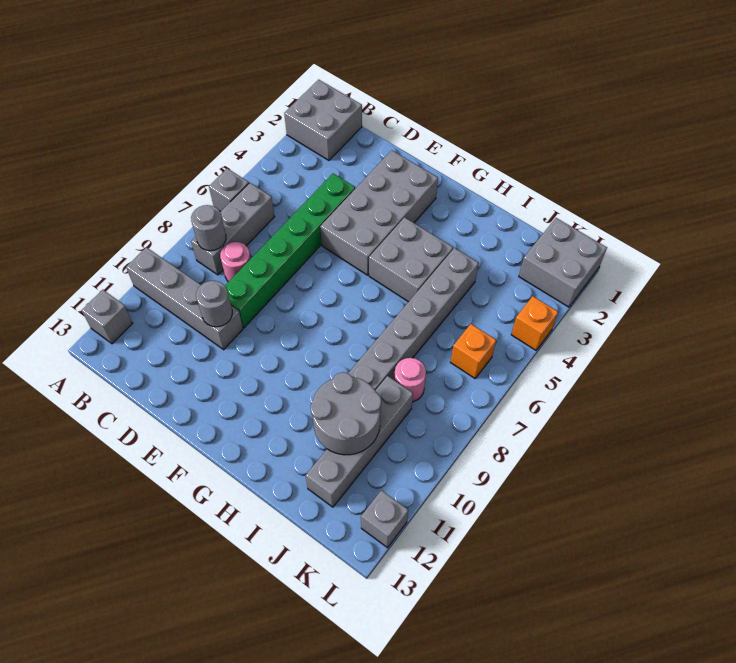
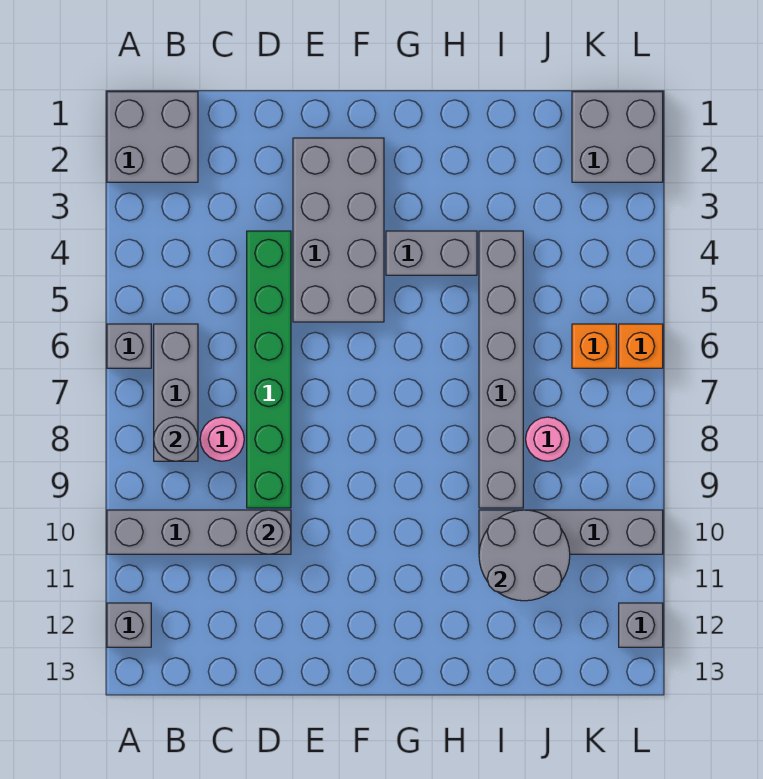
grey 2x2 brick [369,217,453,302] -> grey 1x2 brick [386,231,477,275]
grey 1x4 brick [306,376,413,507] -> grey 1x4 brick turned to [479,510,663,554]
orange 1x1 brick [511,296,558,350] -> orange 1x1 brick moved to [619,324,663,368]

